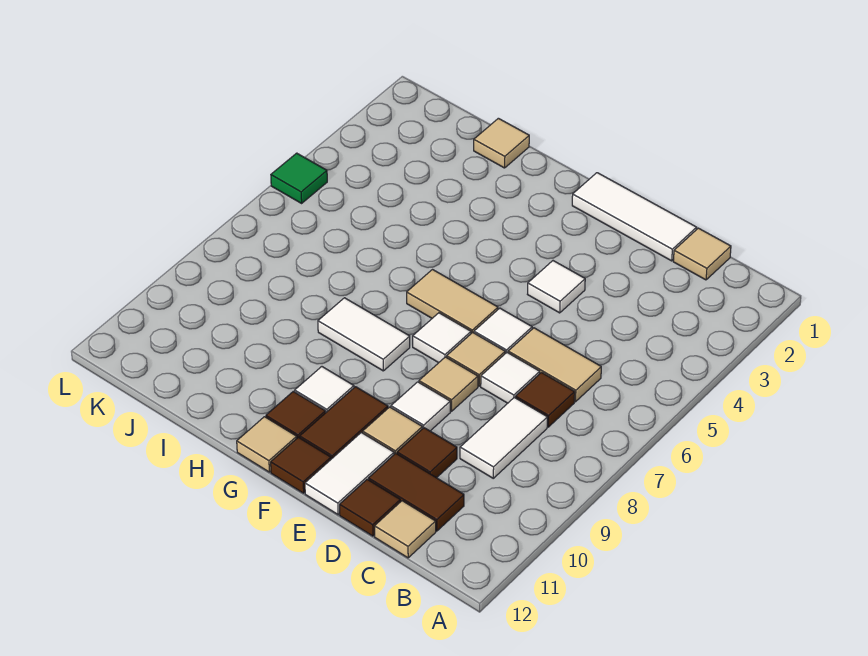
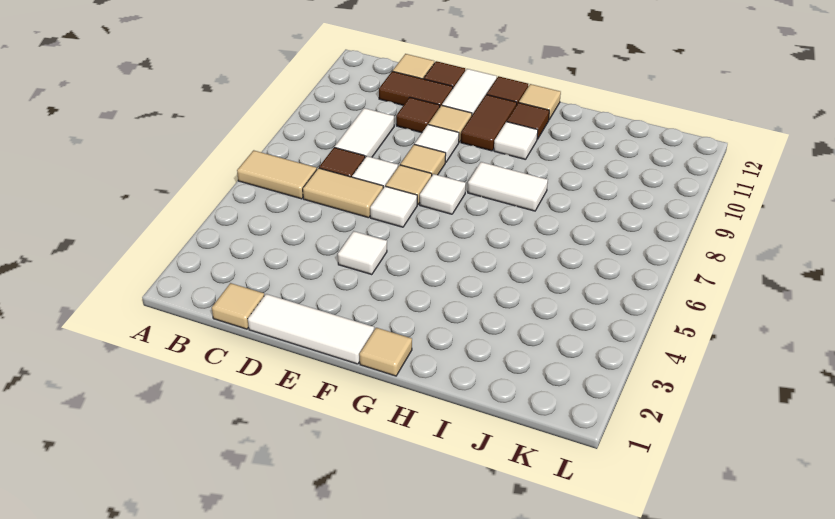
tan 1x2 tile [407,270,498,333] -> tan 1x2 tile moved to [237,150,317,199]
tan 1x1 tile [474,118,529,168] -> tan 1x1 tile moved to [359,328,412,376]
green 1x1 tile [271,153,327,203] -> none

